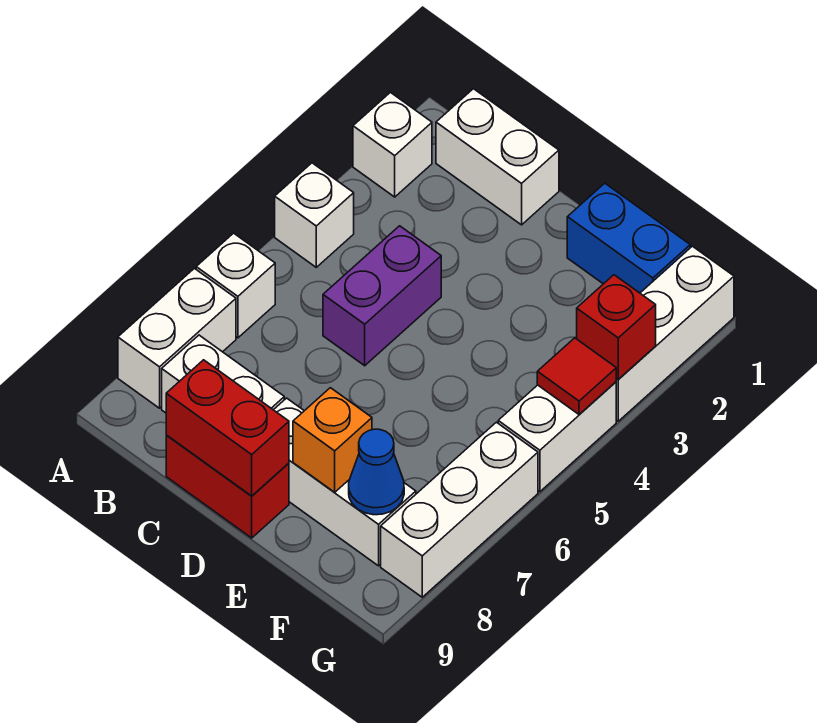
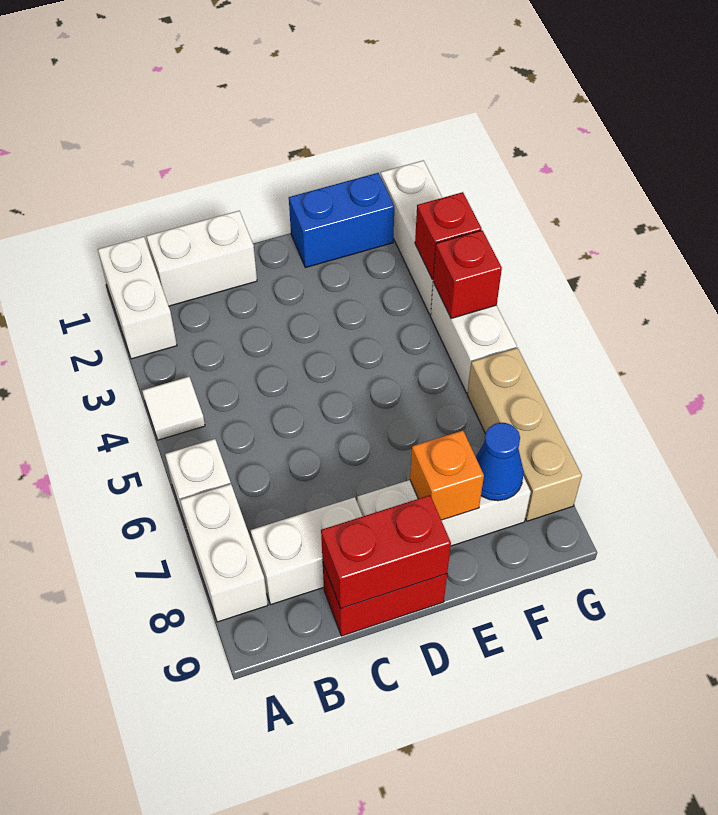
white 1x1 brick [353,92,432,197] -> white 1x2 brick [98,237,177,359]
white 1x1 brick [275,163,354,267] -> white 1x1 tile [142,377,205,440]
purple 1x2 brick [323,226,441,366] -> none
red 1x1 tile [537,338,616,414] -> red 1x1 brick [433,230,502,319]
white 1x3 brick [381,422,538,597] -> tan 1x3 brick [467,348,582,521]

